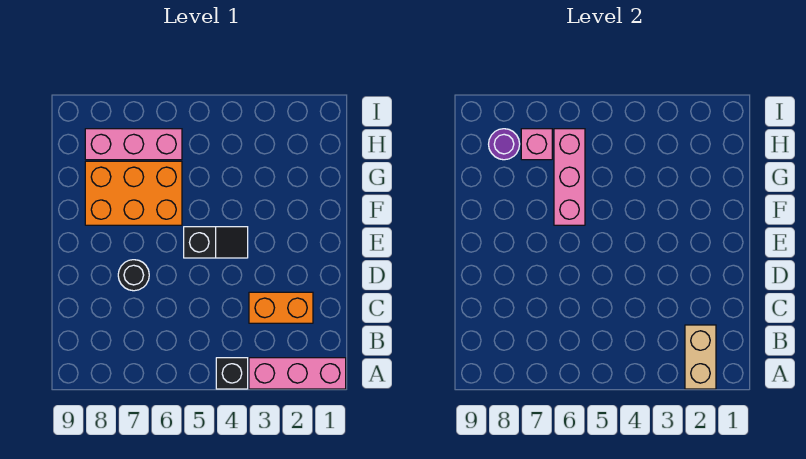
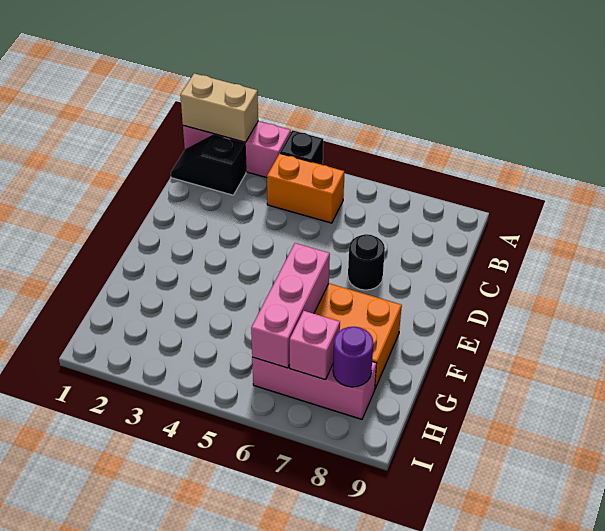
tan 1x2 brick [685,325,716,389] -> tan 1x2 brick turned to [180,73,258,142]
orange 1x2 brick [249,292,313,323] -> orange 1x2 brick moved to [267,153,344,223]
black 1x2 slope [184,227,248,258] -> black 1x2 slope moved to [171,135,246,195]

